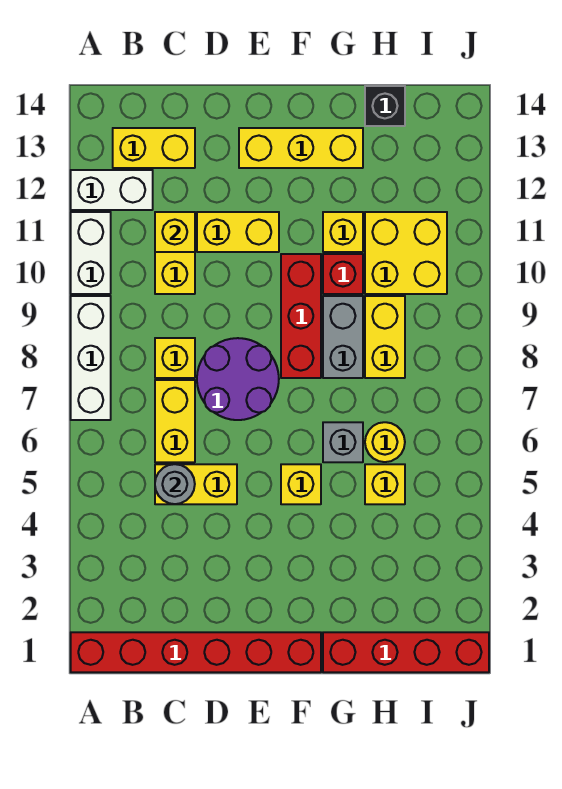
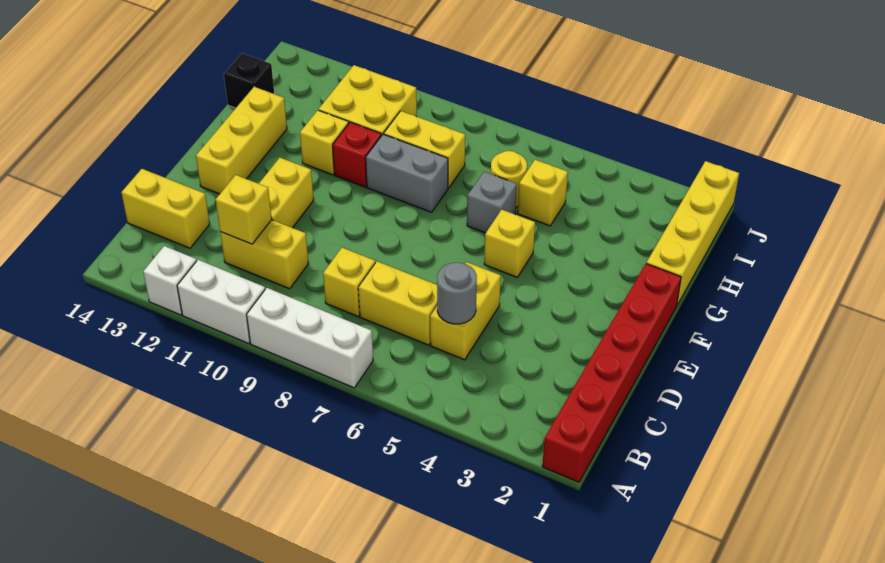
white 1x2 brick [71,170,153,210] -> white 1x1 brick [143,246,197,315]
yellow 1x2 brick [113,128,195,168] -> yellow 1x2 brick turned to [121,169,210,248]
purple 2x2 round brick [197,338,279,420] -> none
red 1x3 brick [281,254,321,378] -> none
red 1x4 brick [323,632,489,672] -> yellow 1x4 brick [646,161,739,305]

